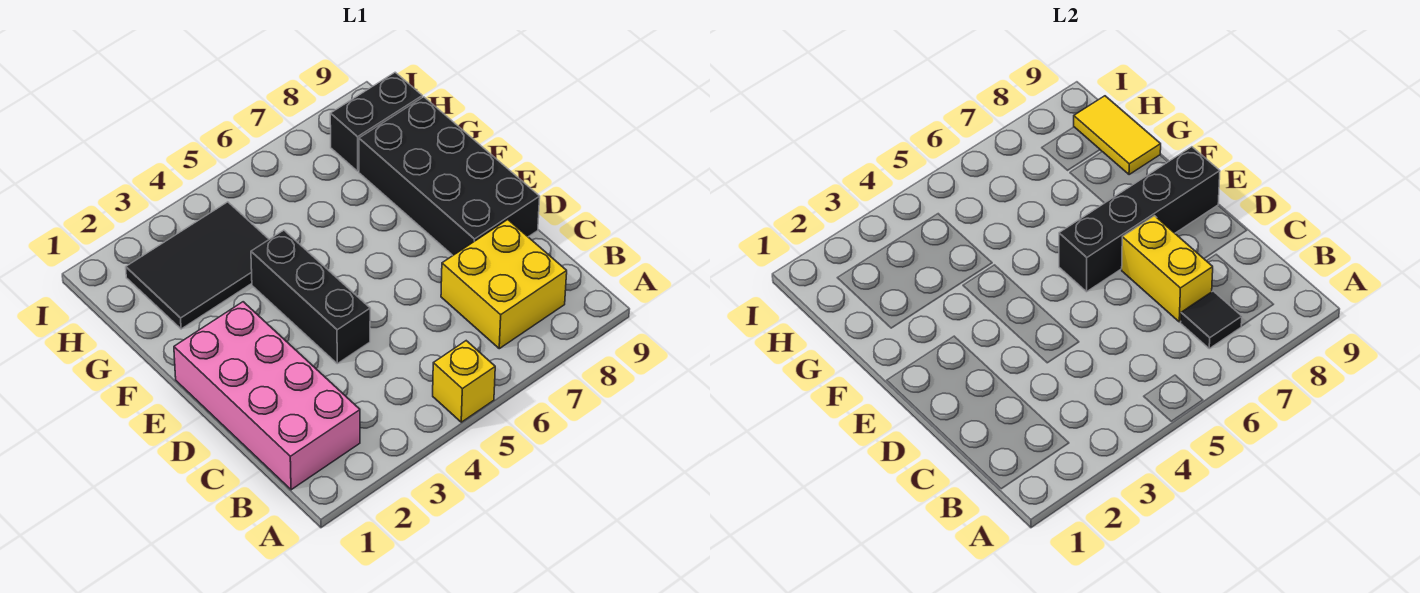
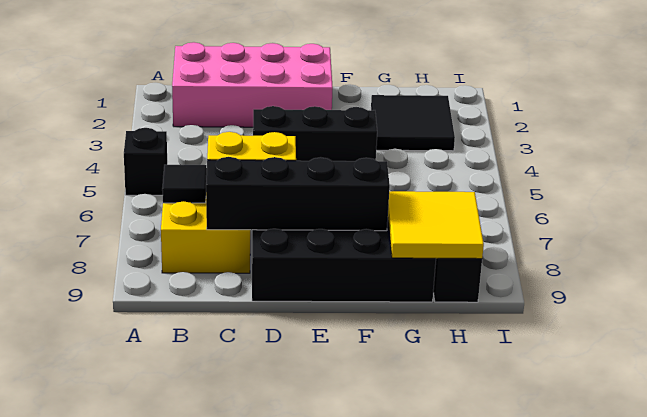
yellow 1x1 brick [433,341,495,422] -> black 1x1 brick [124,128,167,195]
black 1x4 brick [1059,147,1220,292] -> black 1x4 brick turned to [206,157,390,231]
black 2x3 tile [126,202,269,329] -> black 2x2 tile [371,95,455,151]
yellow 1x2 tile [1074,96,1161,175] -> yellow 2x2 tile [388,191,484,259]

